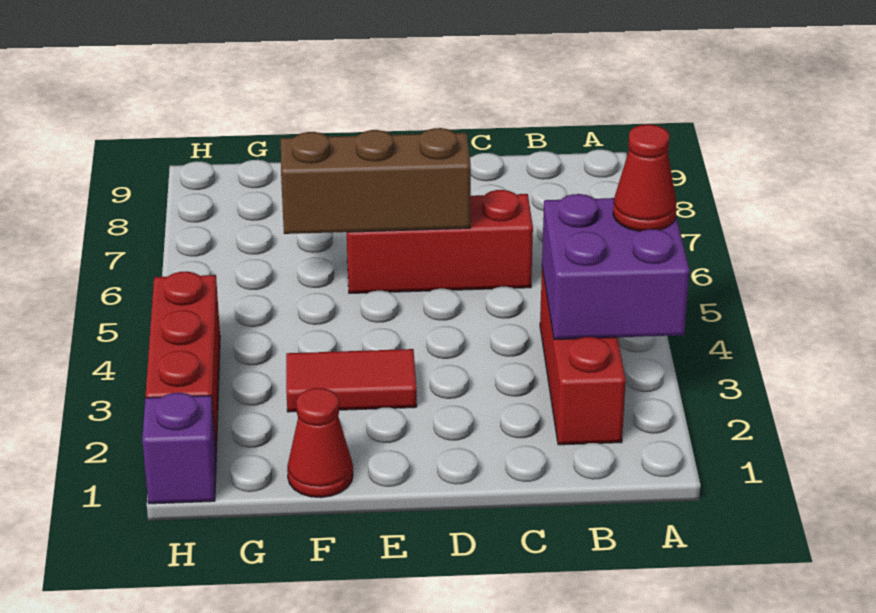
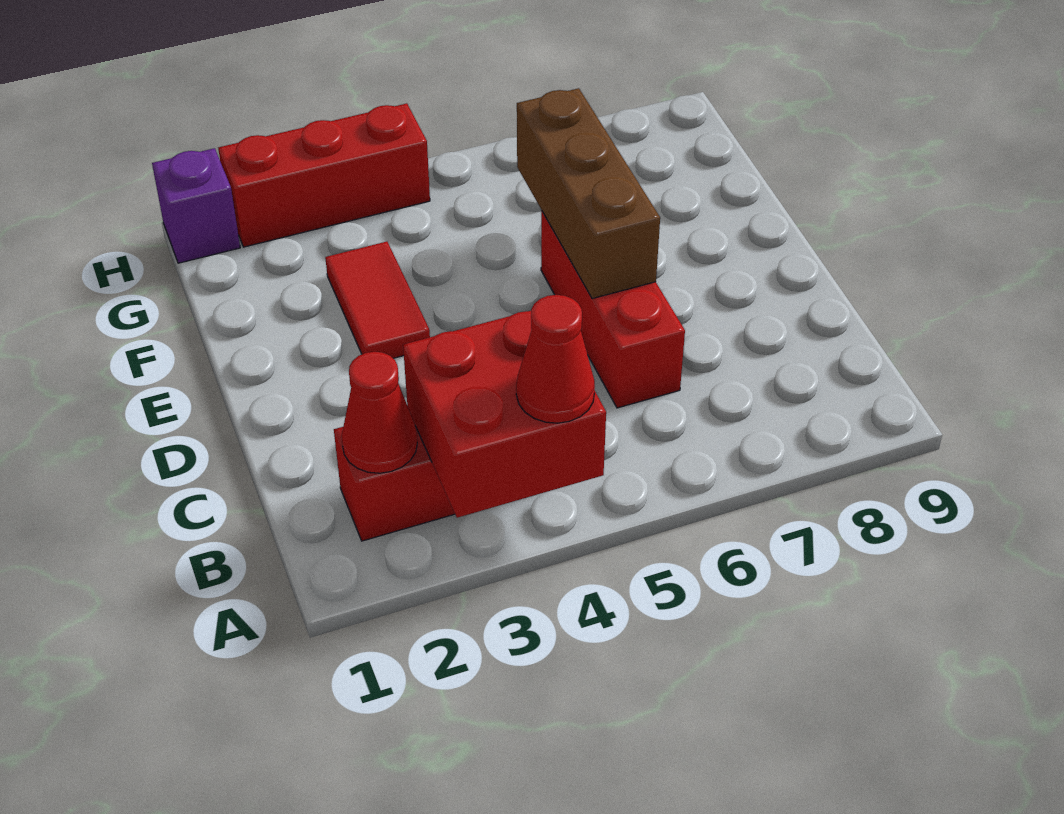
purple 2x2 brick [542,194,690,339] -> red 2x2 brick [403,311,606,518]
red 1x1 cone [287,388,353,498] -> red 1x1 cone moved to [342,352,417,473]

